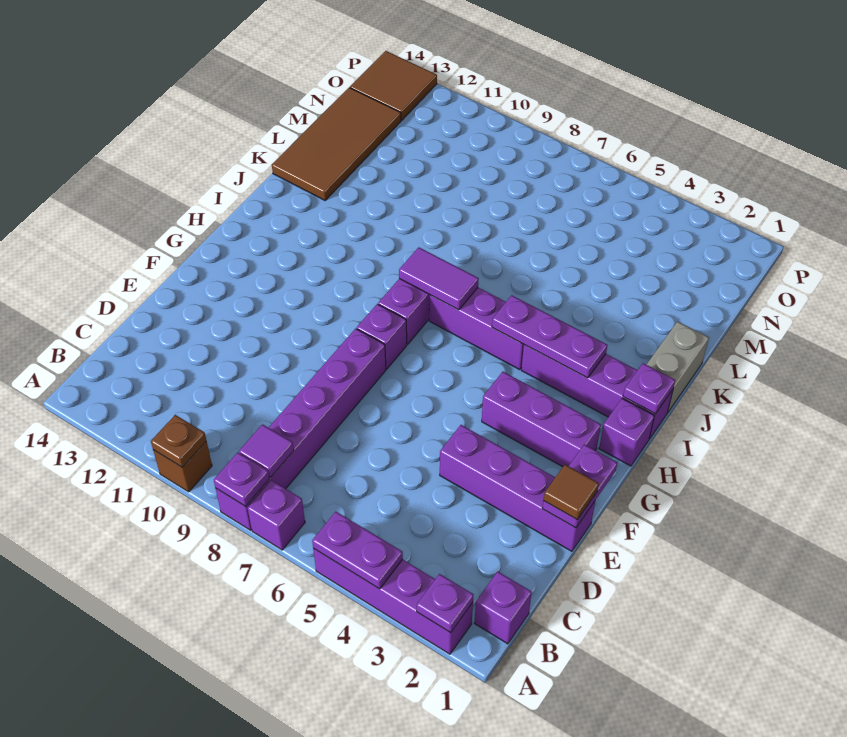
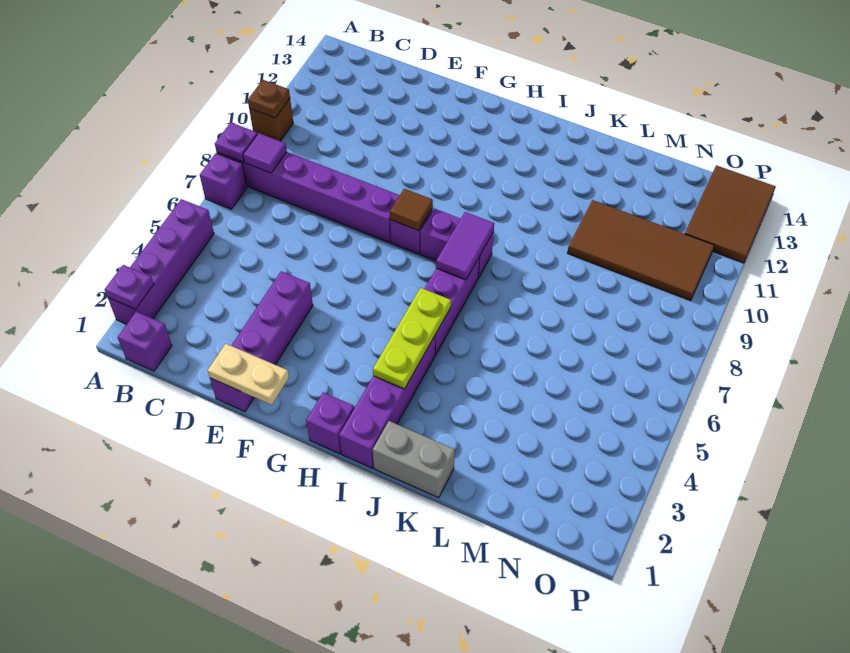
purple 1x2 plate [312,512,403,589] -> none
purple 1x2 plate [542,444,617,528] -> tan 1x2 plate [208,344,289,405]
brown 1x1 tile [544,465,599,520] -> brown 1x1 tile moved to [390,189,433,230]
purple 1x3 brick [482,372,601,467] -> none
purple 1x1 plate [623,363,675,414] -> none
purple 1x3 plate [492,295,607,378] -> lime 1x3 plate [373,288,451,389]
brown 2x4 tile [272,88,401,200] -> brown 2x4 tile moved to [567,200,714,301]
brown 2x2 tile [350,51,437,120] -> brown 2x3 tile [685,165,776,263]

